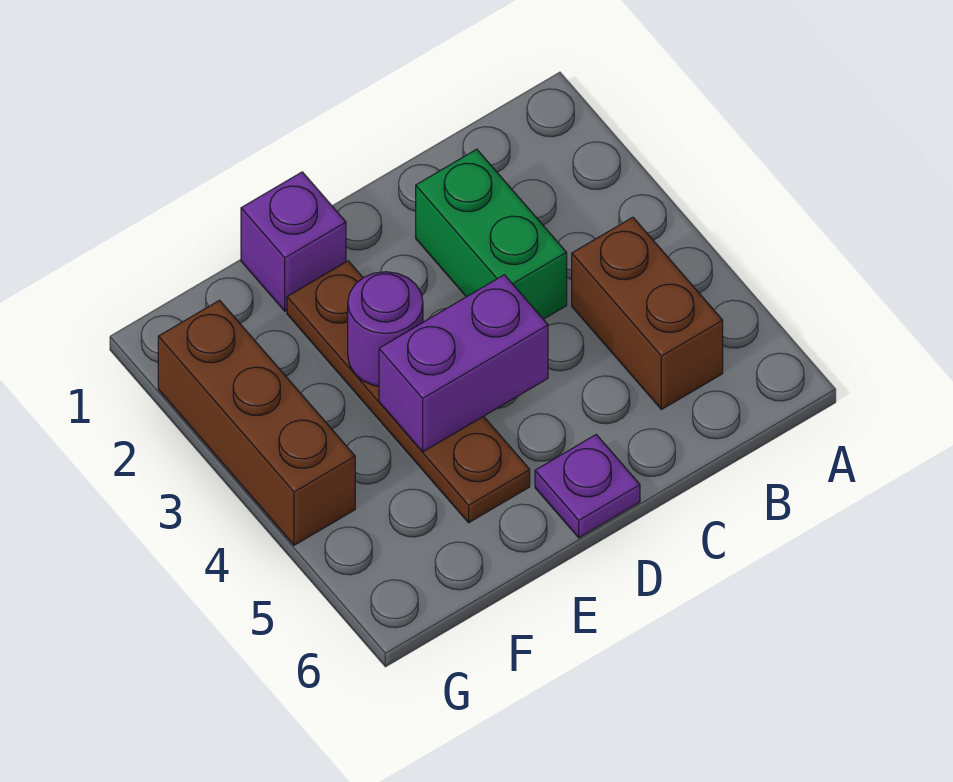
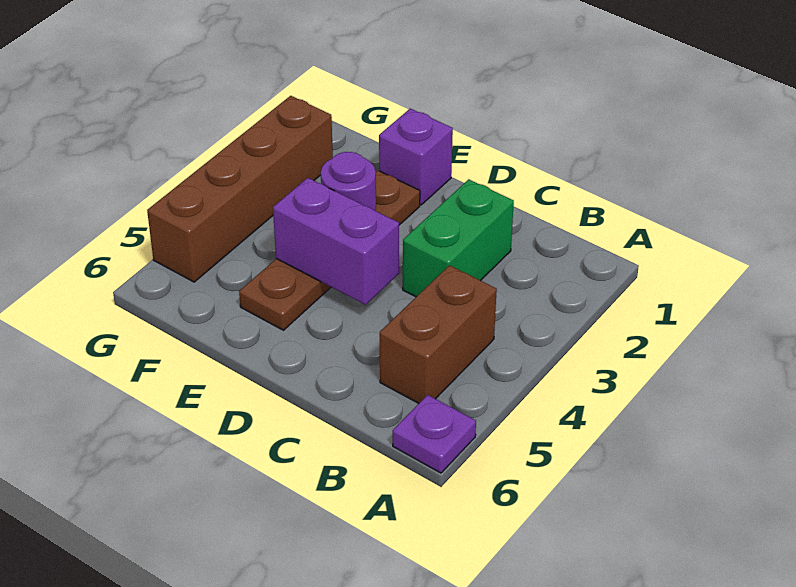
purple 1x1 plate [535,435,640,538] -> purple 1x1 plate moved to [393,395,476,473]
brown 1x3 brick [158,300,355,545] -> brown 1x4 brick [147,96,333,282]

